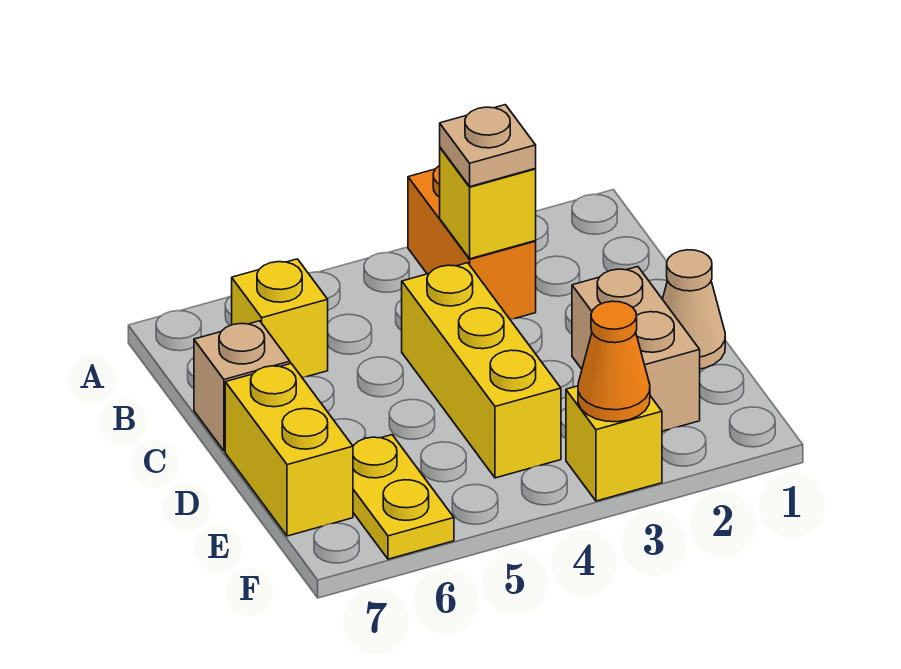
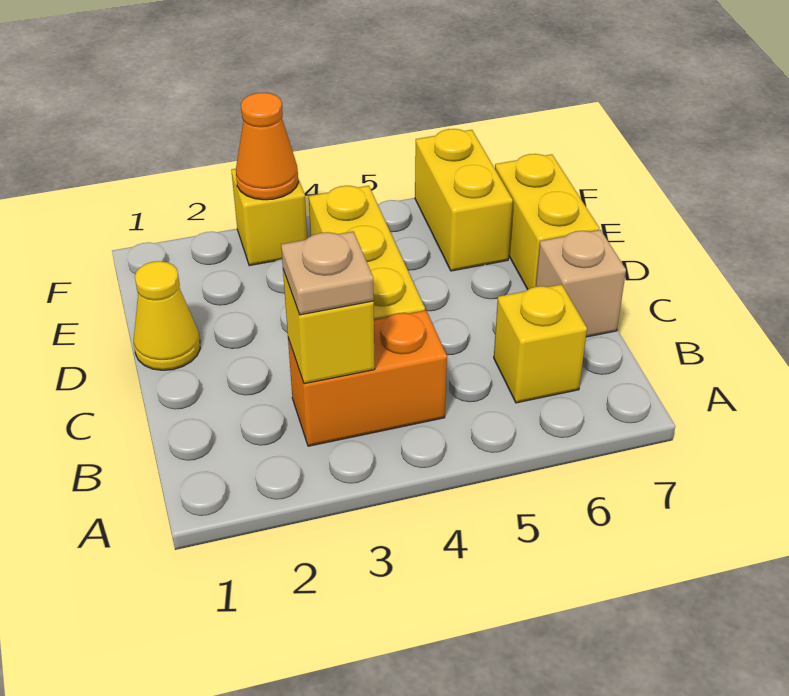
orange 1x2 brick [408,165,536,319] -> orange 1x2 brick turned to [288,310,447,446]
tan 1x1 cone [663,250,725,369] -> yellow 1x1 cone [134,261,200,370]
tan 1x2 brick [572,267,700,431] -> none
yellow 1x2 plate [353,435,454,559] -> yellow 1x2 brick [415,129,513,271]

